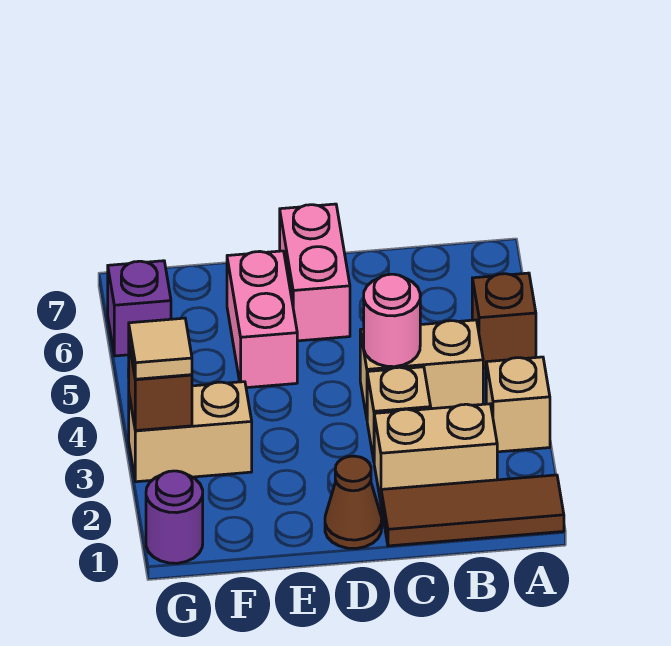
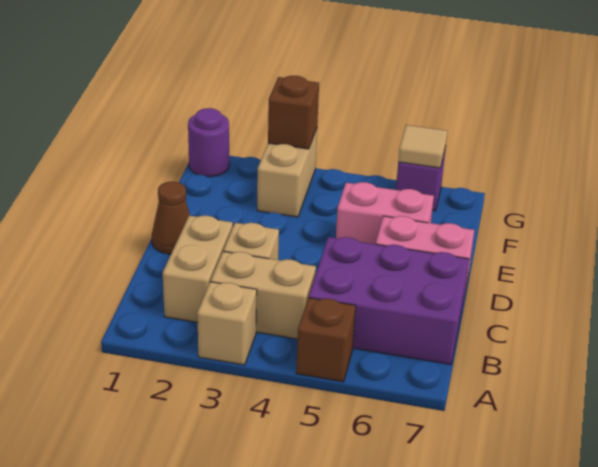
brown 1x3 tile [381,475,564,546] -> none
tan 1x2 brick [360,320,483,418] -> tan 1x2 brick turned to [211,251,316,339]
none -> purple 2x3 brick [309,237,469,365]
pink 1x1 round brick [364,274,420,367] -> none
tan 1x1 tile [129,318,192,379] -> tan 1x1 tile moved to [398,125,447,168]

